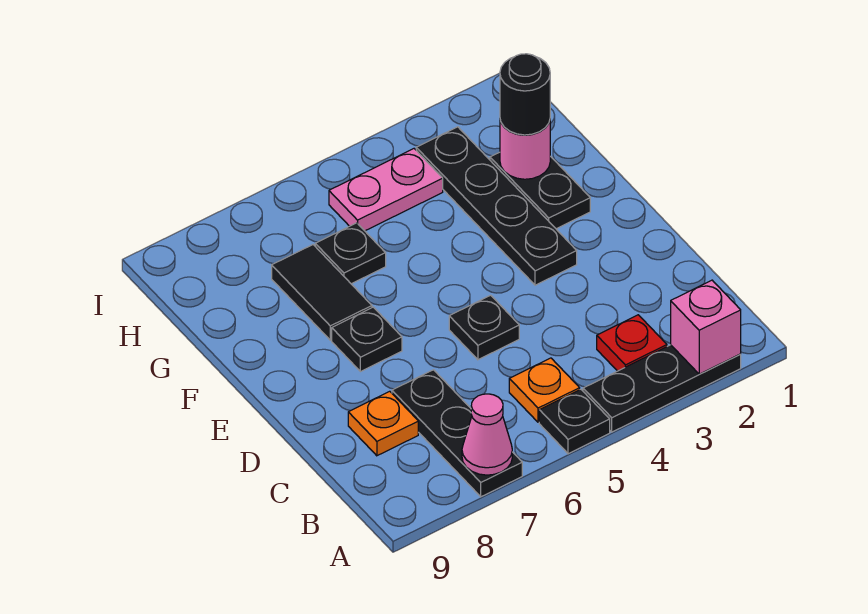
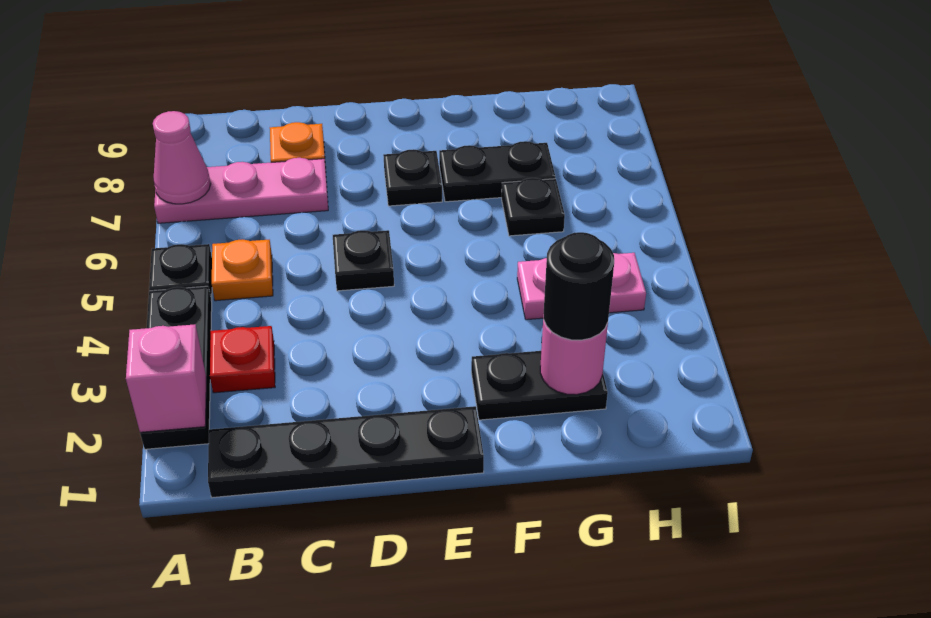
black 1x3 plate [392,370,522,497] -> pink 1x3 plate [154,158,328,223]
black 1x4 plate [416,127,577,285] -> black 1x4 plate moved to [208,406,484,498]
black 1x2 tile [272,245,372,340] -> black 1x2 plate [439,141,555,202]
pink 1x2 plate [329,149,443,231] -> pink 1x2 plate turned to [517,253,646,320]

